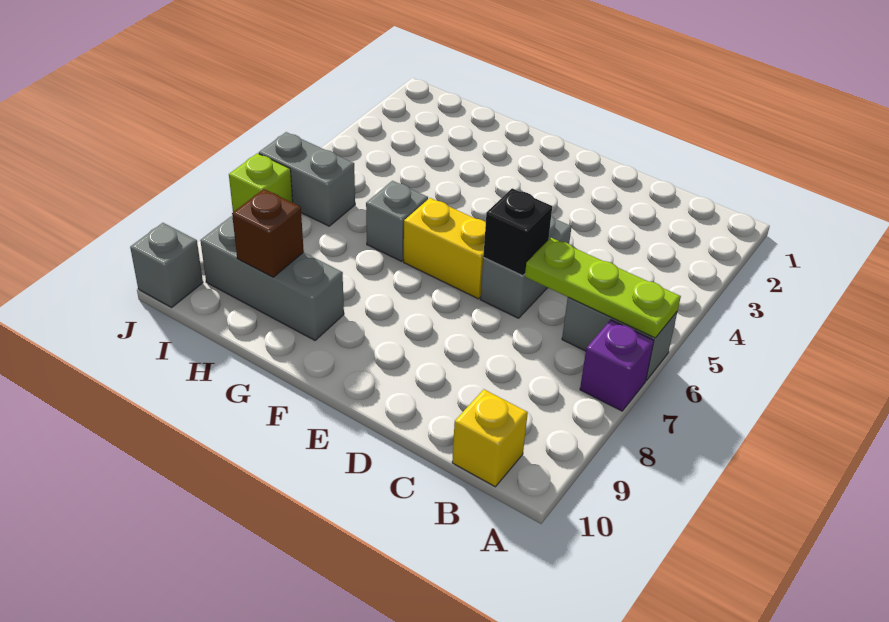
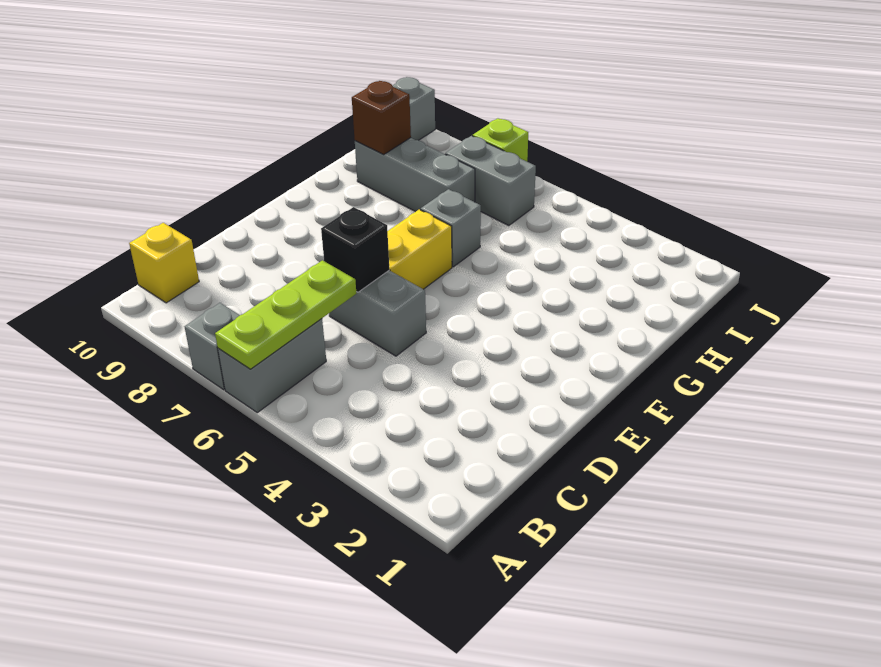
purple 1x1 brick [580,320,654,411] -> grey 1x1 brick [185,303,240,390]
grey 1x3 brick [200,216,344,340] -> grey 1x3 brick turned to [355,138,475,212]
grey 1x2 brick [259,132,355,226] -> grey 1x2 brick turned to [445,136,536,226]

